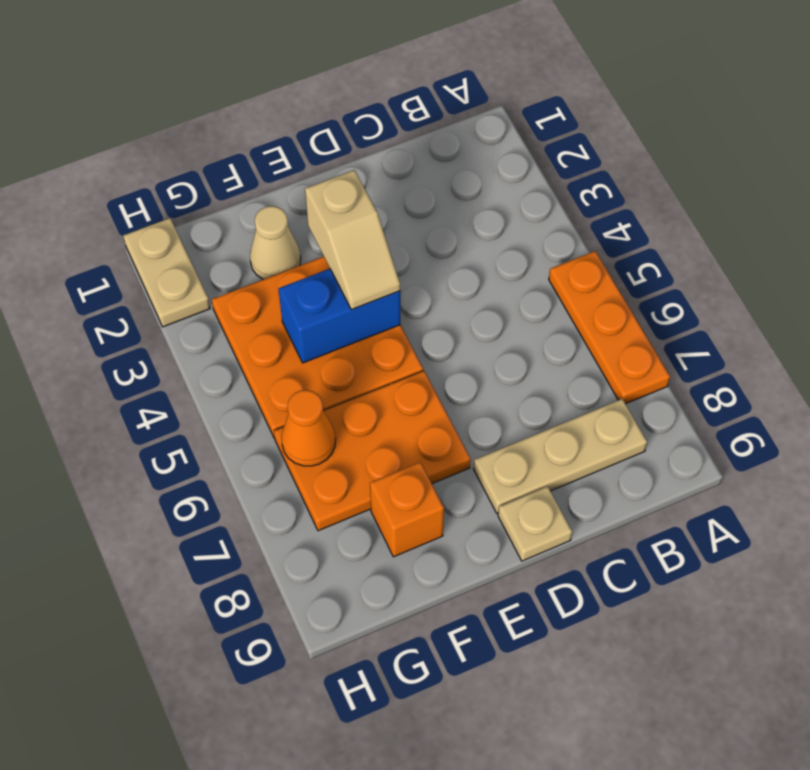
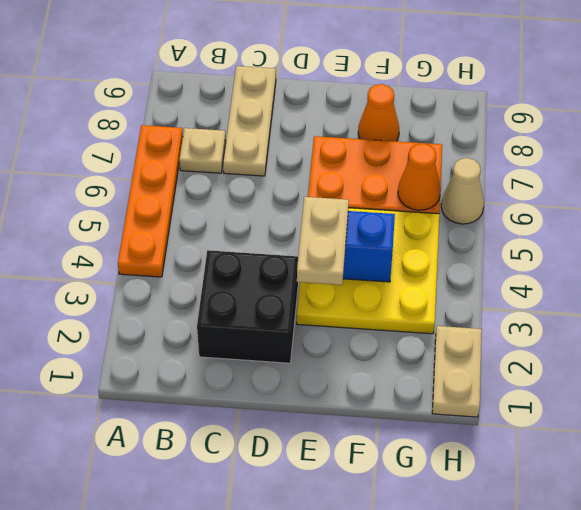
orange 1x3 plate [549,251,670,404] -> orange 1x4 plate [118,125,183,277]
tan 1x3 plate [474,399,647,513] -> tan 1x3 plate turned to [223,66,276,176]
none -> black 2x2 brick [197,250,298,363]
tan 1x1 plate [498,486,572,561] -> tan 1x1 plate moved to [179,128,226,173]
orange 3x3 plate [212,257,423,438] -> yellow 3x3 plate [297,208,439,334]
tan 1x2 slope [305,170,400,310] -> tan 1x2 plate [297,197,349,285]
tan 1x1 cone [250,206,301,279] -> tan 1x1 cone moved to [441,158,484,224]
orange 1x1 brick [370,462,444,557] -> orange 1x1 cone [358,84,399,141]

